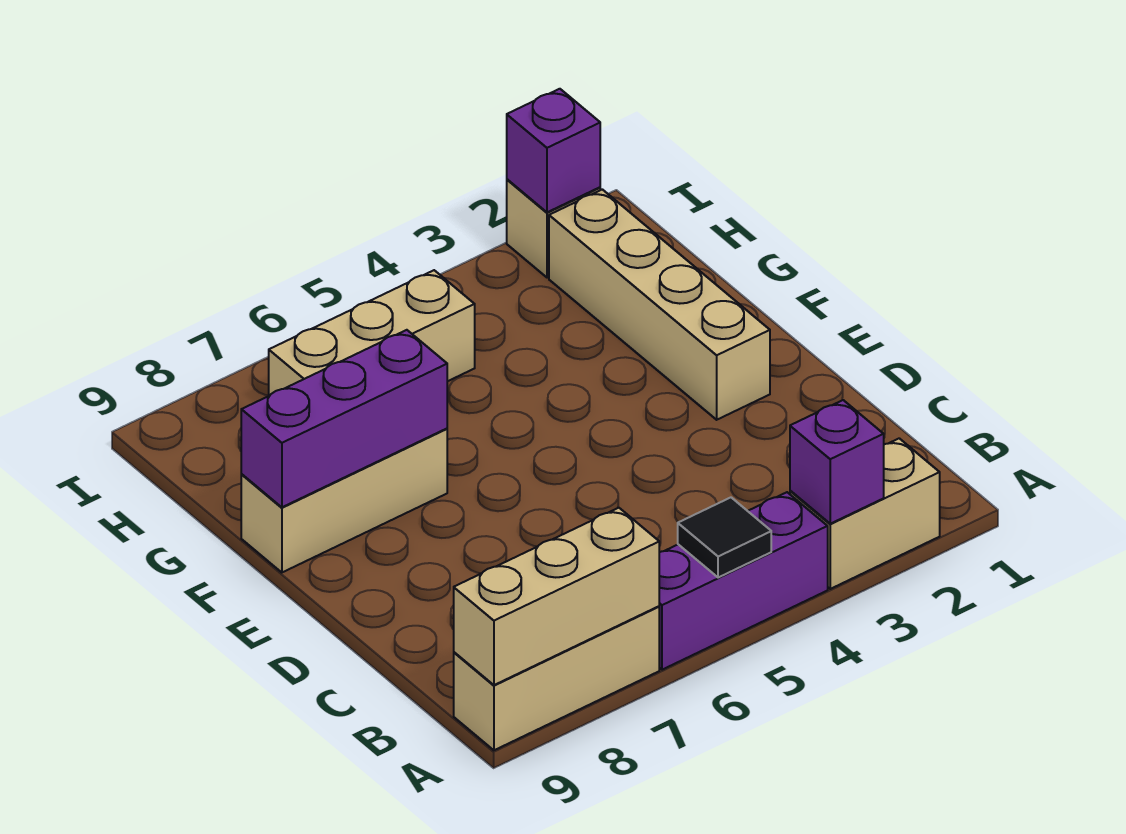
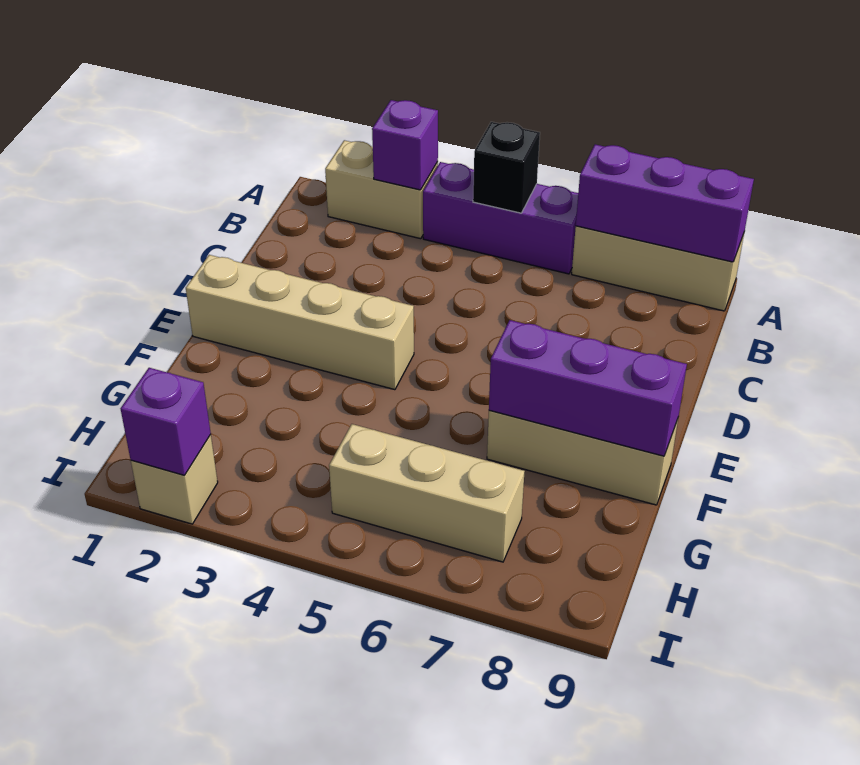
black 1x1 tile [678,498,771,578] -> black 1x1 brick [473,122,540,213]
tan 1x3 brick [454,508,659,685] -> purple 1x3 brick [576,144,754,262]
tan 1x4 brick [549,189,770,420] -> tan 1x4 brick turned to [186,255,414,390]

